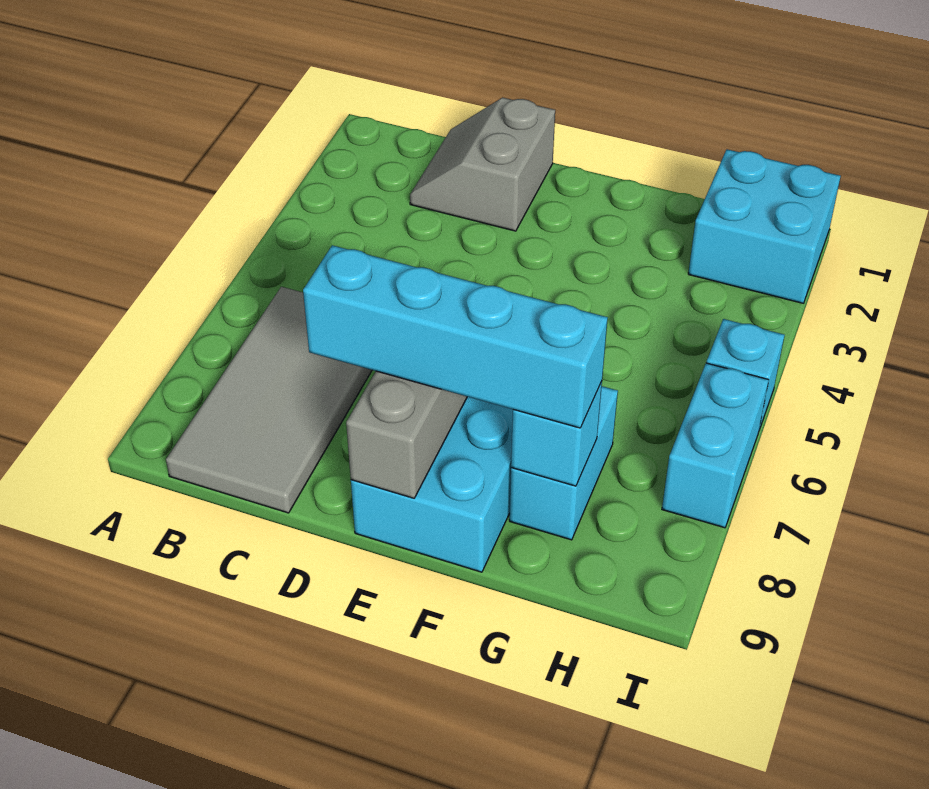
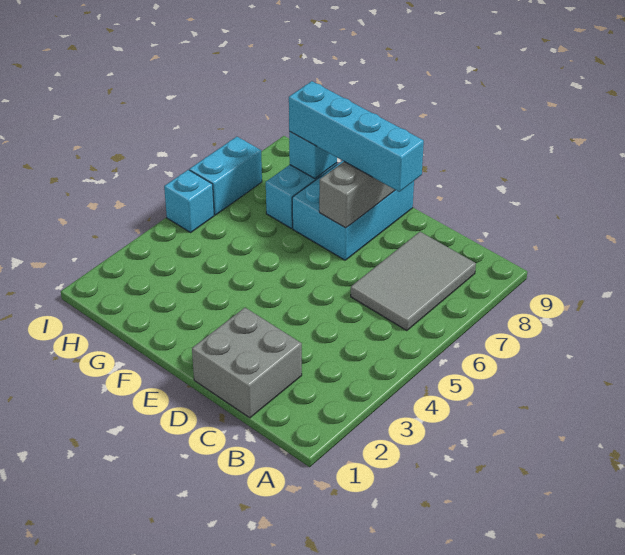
grey 2x4 tile [166,287,372,513] -> grey 2x3 tile [351,232,476,331]
grey 2x2 slope [410,98,555,231] -> grey 2x2 brick [192,308,302,418]
cyan 2x2 brick [688,149,841,303] -> none

